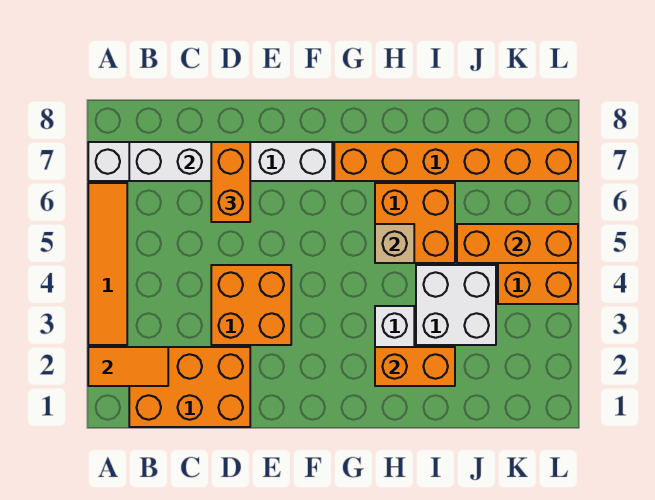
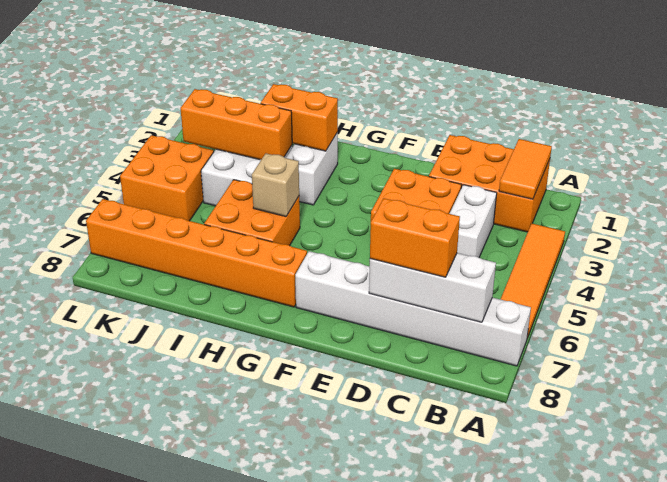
orange 1x2 tile [88,347,168,386] -> orange 1x2 tile turned to [499,139,552,199]
none -> white 1x2 brick [449,185,497,257]
orange 1x2 brick [211,142,250,222] -> orange 1x2 brick turned to [370,198,460,277]
orange 1x3 brick [457,224,578,263] -> orange 1x3 brick moved to [180,89,292,160]

